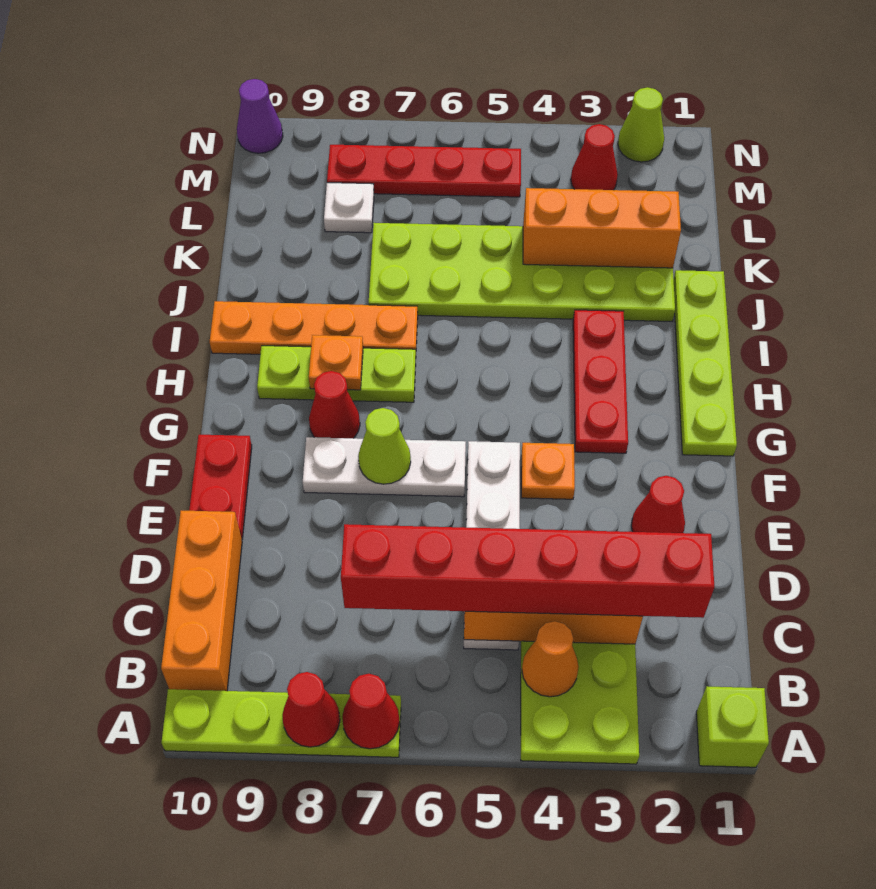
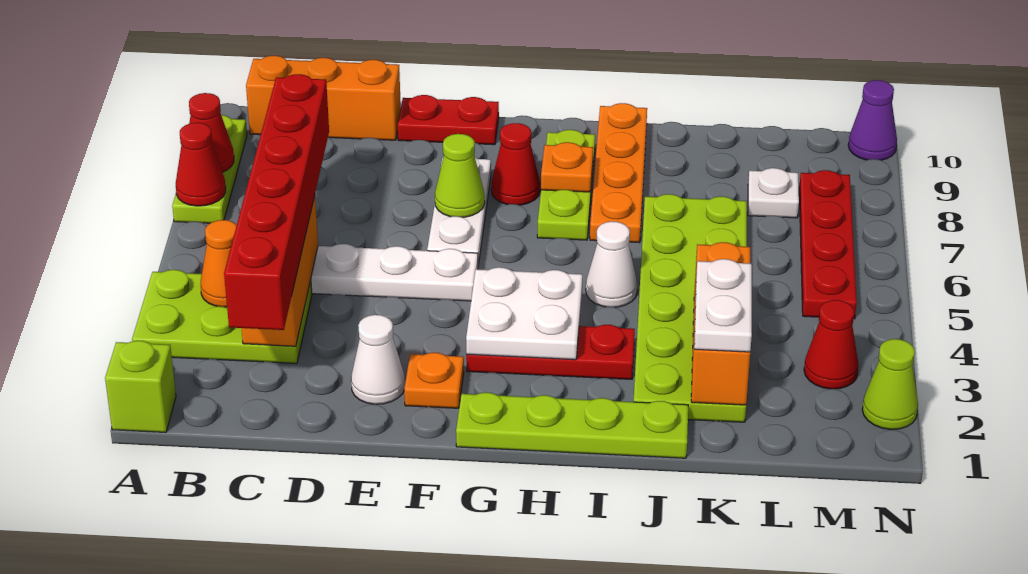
lime 1x4 plate [161,689,401,757] -> lime 1x3 plate [172,115,247,223]
red 1x1 cone [631,476,685,533] -> white 1x1 cone [351,315,405,404]
orange 1x1 plate [521,443,575,499] -> orange 1x1 plate moved to [404,353,464,408]
none -> white 2x2 plate [466,267,582,360]
none -> white 1x1 cone [586,221,637,307]
none -> white 1x2 plate [694,259,752,352]

